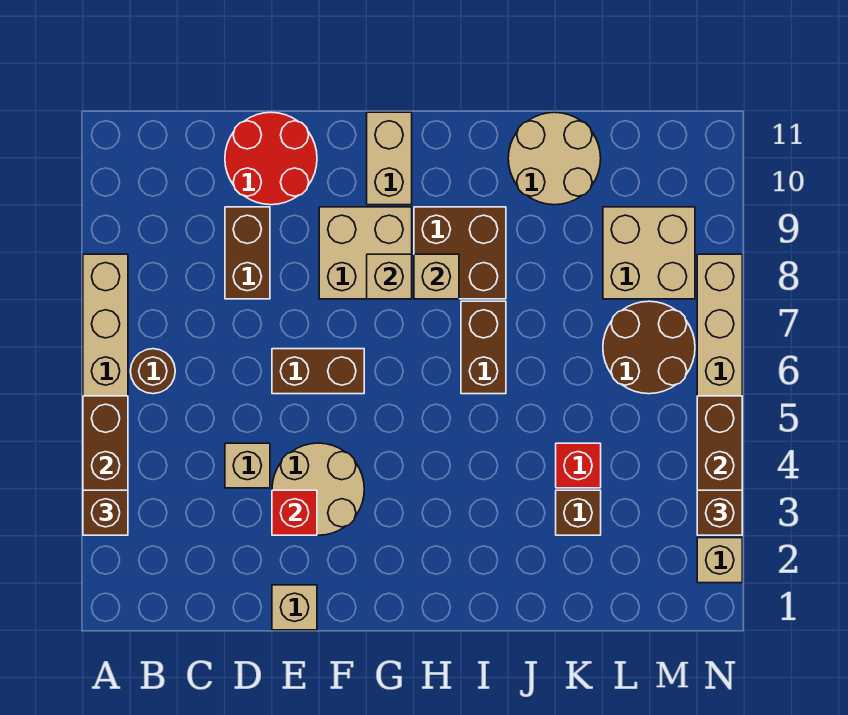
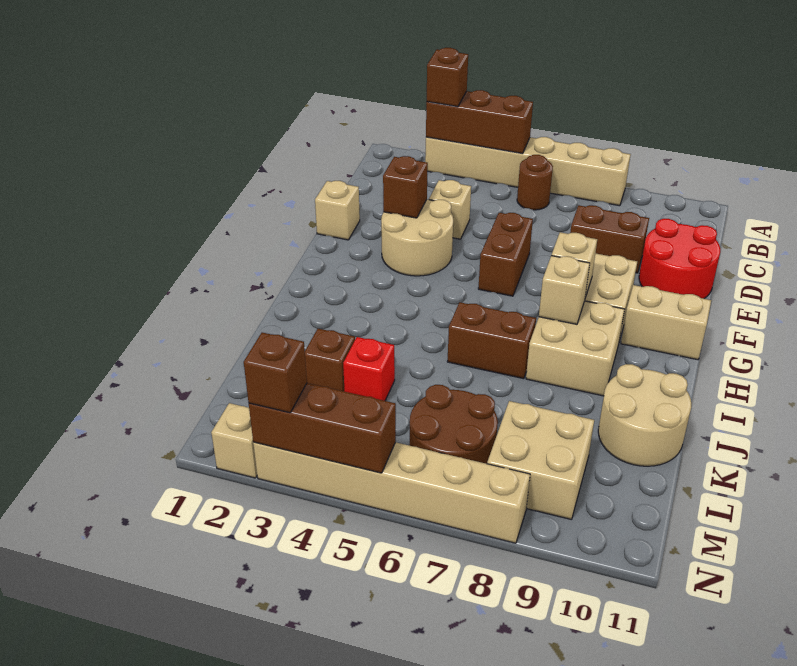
red 1x1 brick [272,490,317,535] -> brown 1x1 brick [383,156,428,218]
brown 2x2 brick [414,207,506,299] -> tan 2x2 brick [526,301,625,396]

